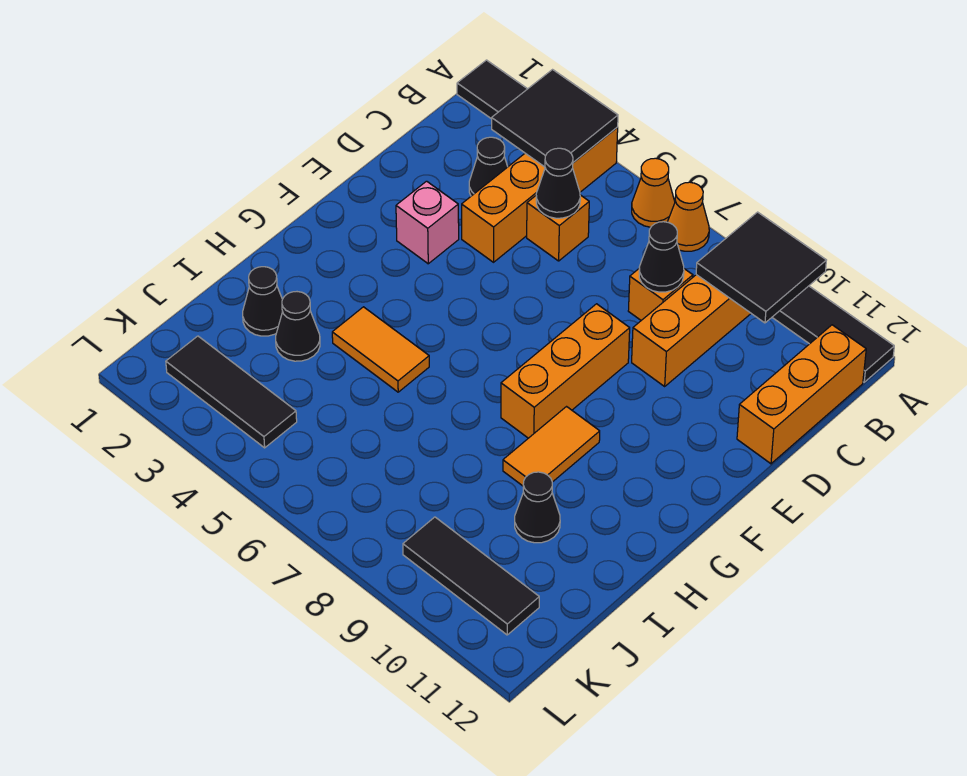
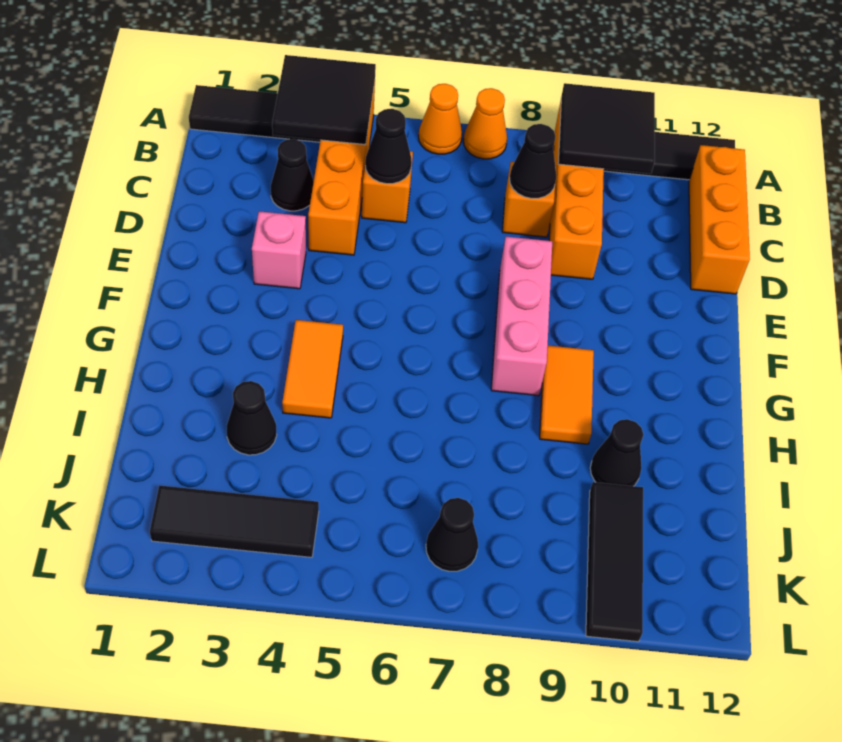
orange 1x3 brick [501,304,630,438] -> pink 1x3 brick [491,237,552,396]
orange 1x2 tile [332,307,429,392] -> orange 1x2 tile turned to [282,320,343,418]
black 1x1 cone [243,267,283,336] -> black 1x1 cone moved to [426,498,478,571]
black 1x3 tile [403,517,539,635] -> black 1x3 tile turned to [586,482,643,642]

